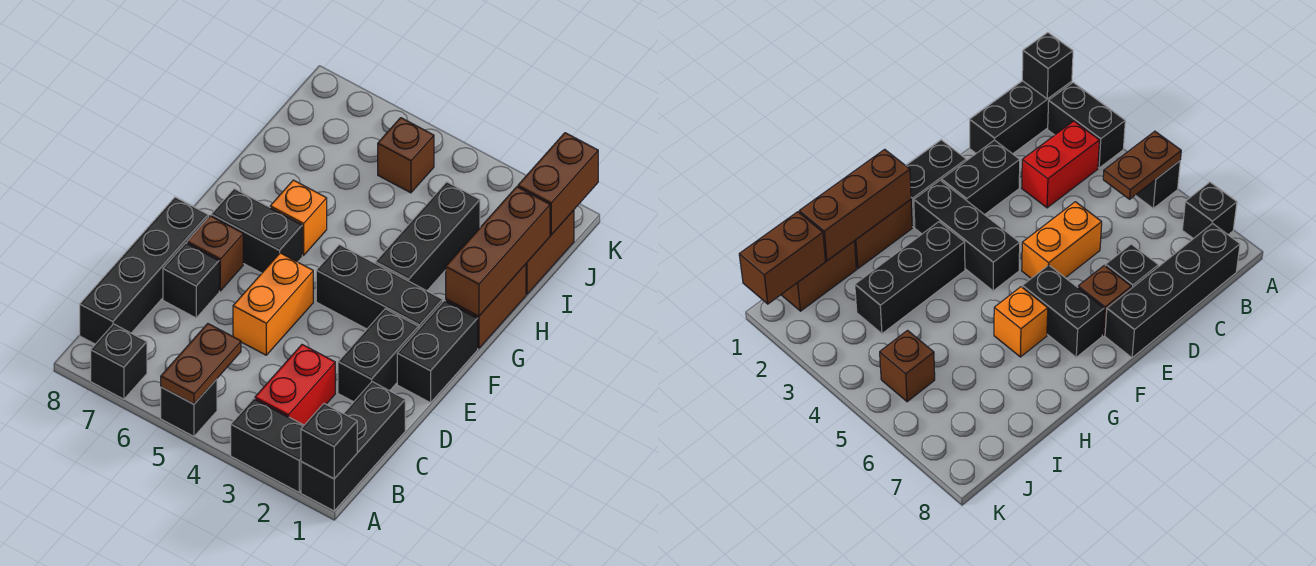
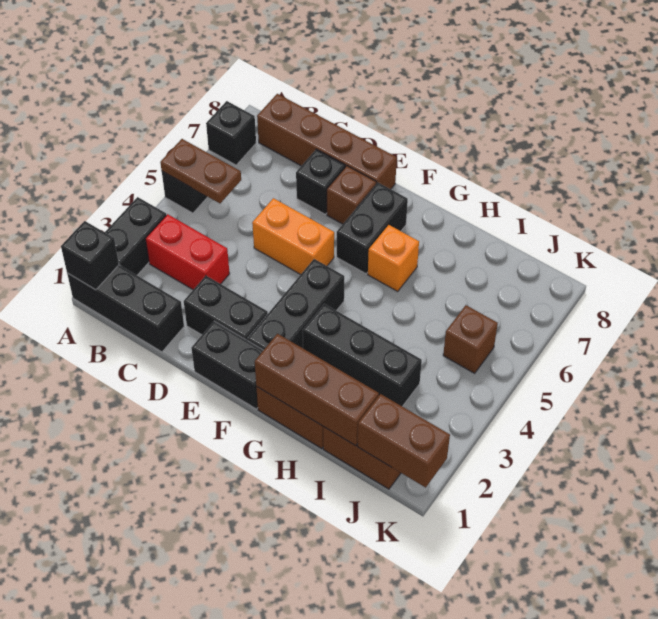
black 1x4 brick [80,197,208,344] -> brown 1x4 brick [257,94,397,189]

